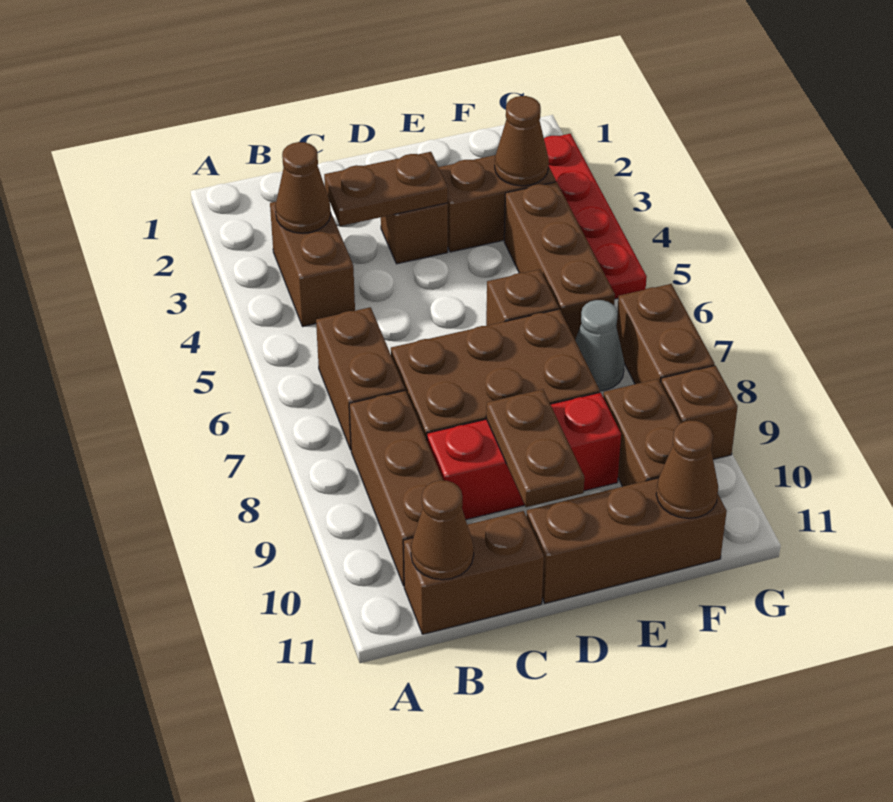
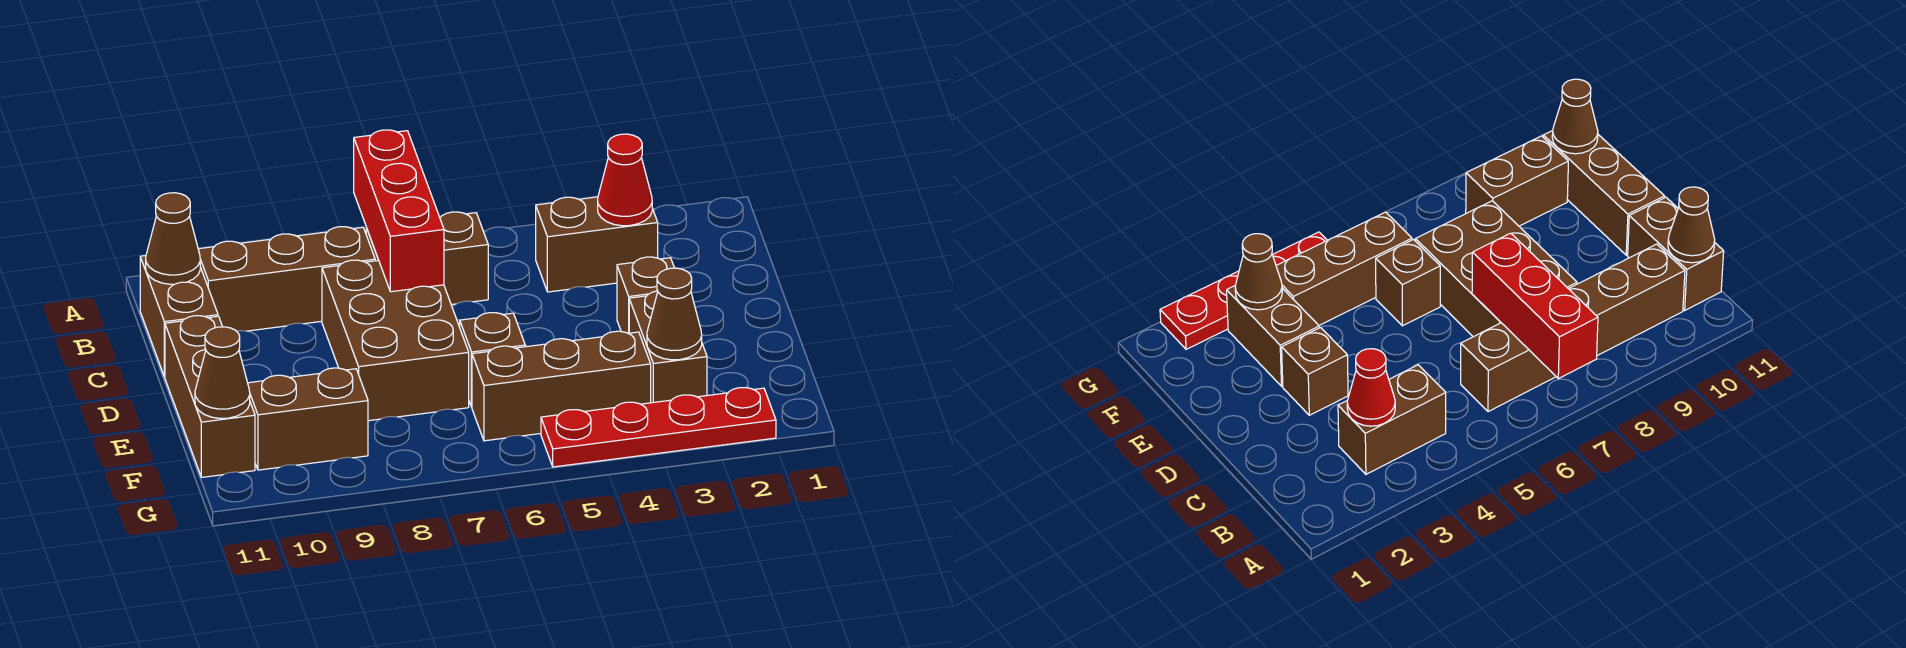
brown 1x1 cone [275,142,331,233] -> red 1x1 cone [598,134,652,226]
brown 1x2 plate [324,152,448,226] -> none
red 1x3 brick [427,393,621,520] -> red 1x3 brick moved to [354,130,444,292]
brown 1x2 plate [486,389,584,507] -> none
grey 1x1 cone [575,300,624,391] -> none
brown 1x2 brick [616,284,714,384] -> none
brown 1x1 brick [661,365,738,459] -> none

